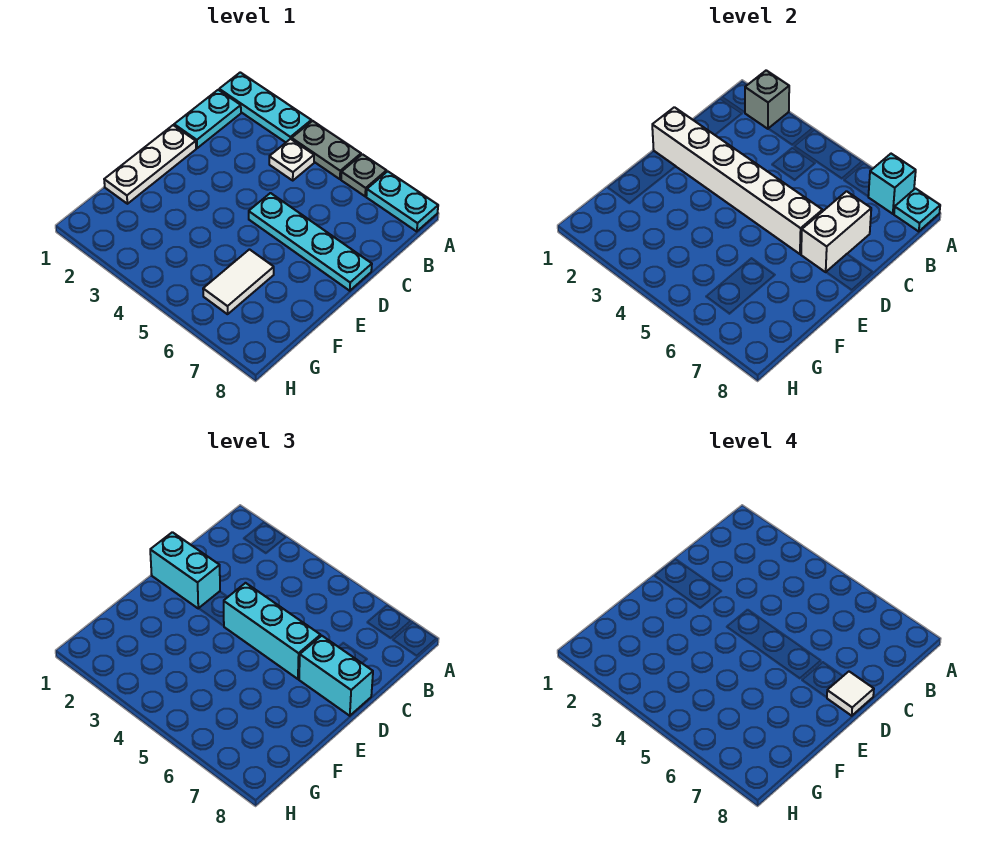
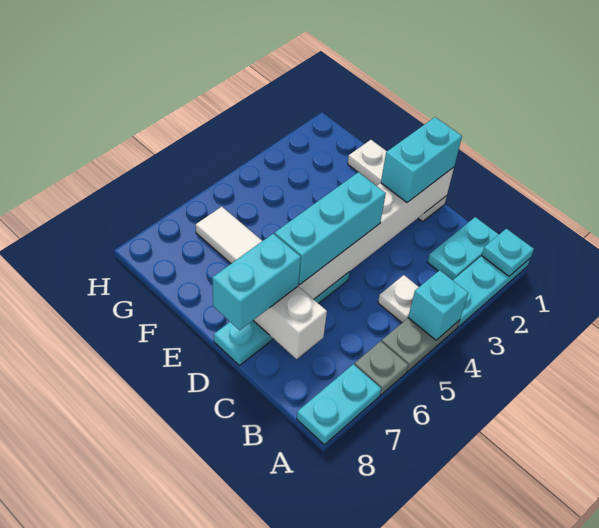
grey 1x1 brick [745,70,789,129] -> none
cyan 1x1 brick [868,154,916,214] -> cyan 1x1 brick moved to [408,270,468,340]
cyan 1x1 plate [894,189,940,232] -> cyan 1x1 plate moved to [482,229,534,276]
cyan 1x2 plate [174,90,241,148] -> cyan 1x2 plate turned to [428,217,499,280]
white 1x1 tile [827,672,874,716] -> none

